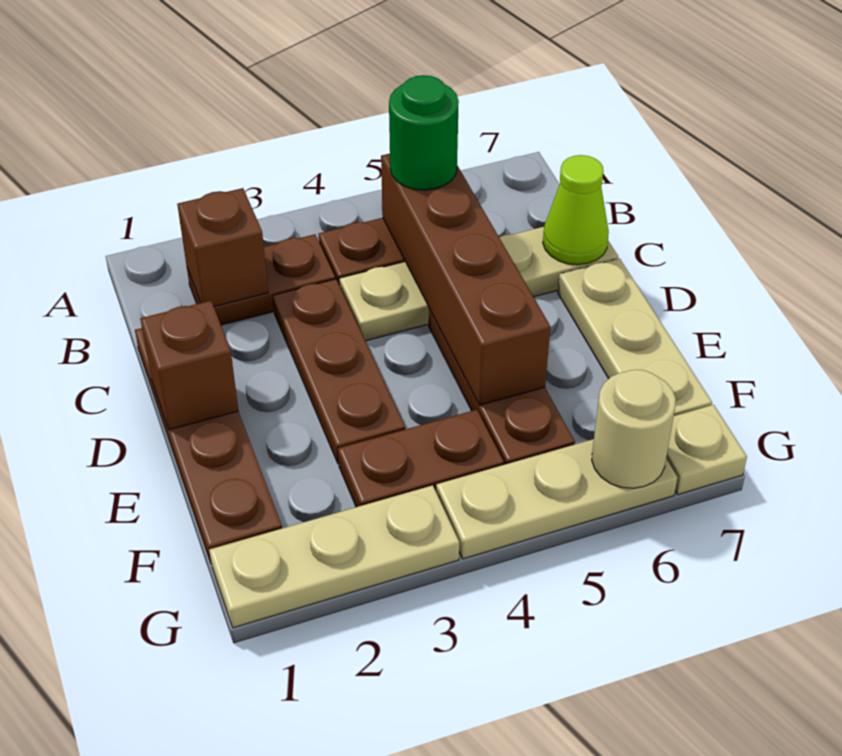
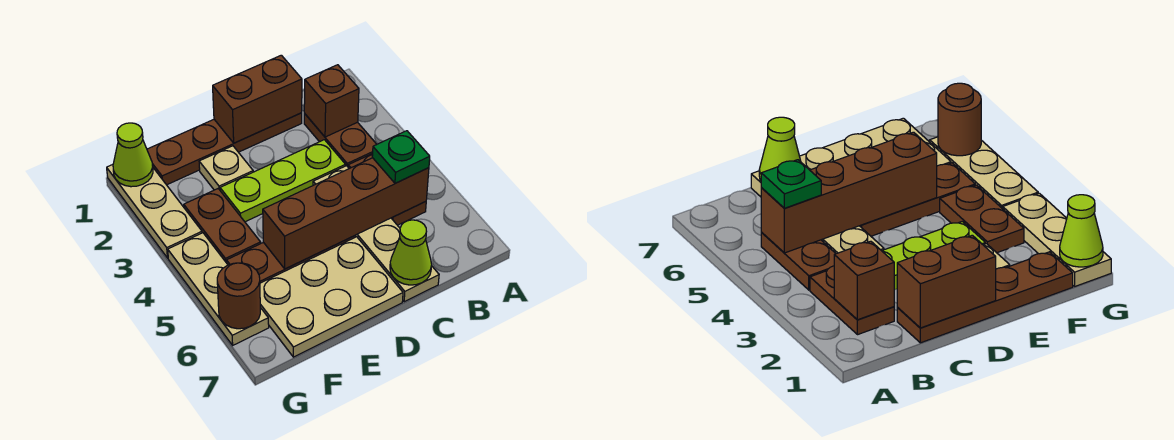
green 1x1 round brick [389,75,459,190] -> green 1x1 plate [372,131,430,183]
brown 1x3 plate [273,279,405,464] -> lime 1x3 plate [220,140,346,222]
brown 1x1 brick [140,301,238,430] -> brown 1x2 brick [213,55,302,143]
tan 1x3 plate [558,258,712,416] -> tan 2x3 plate [260,237,403,357]
none -> lime 1x1 cone [113,123,153,187]
tan 1x1 round brick [592,370,676,488] -> brown 1x1 round brick [217,263,260,329]
tan 1x1 plate [666,405,747,494] -> tan 1x1 plate moved to [199,146,253,190]

